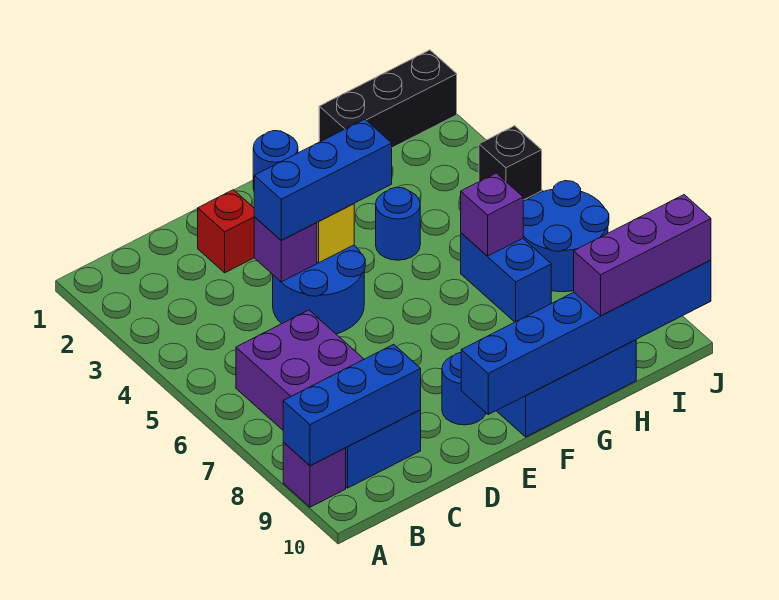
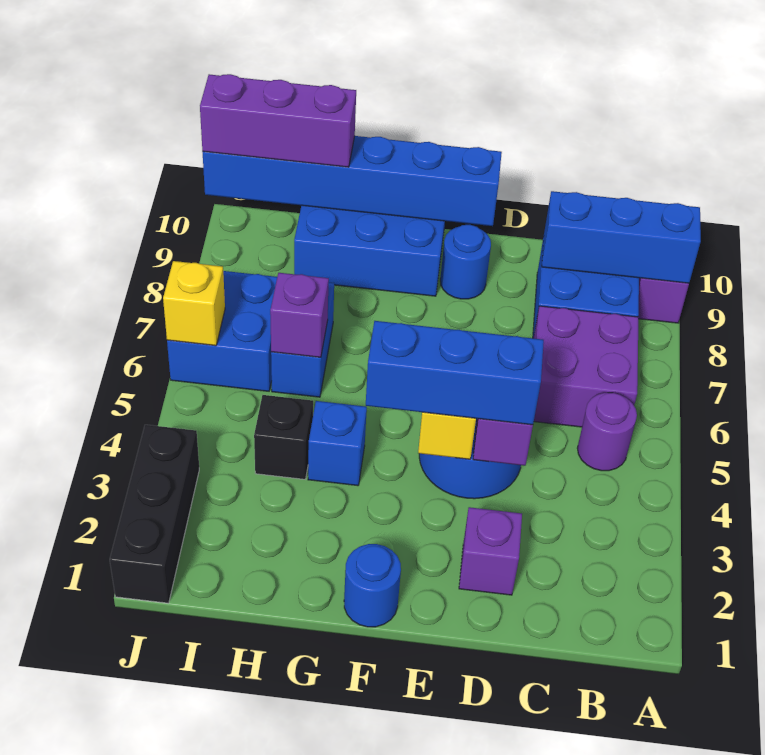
none -> purple 1x1 round brick [577,393,637,471]
red 1x1 brick [198,190,254,273] -> purple 1x1 brick [459,507,522,595]
blue 1x1 round brick [376,187,420,260] -> blue 1x1 brick [308,401,367,486]
black 1x3 brick [319,50,457,148] -> black 1x3 brick turned to [110,425,199,603]
blue 2x2 round brick [523,181,609,292] -> blue 2x2 brick [167,271,277,391]
black 1x1 brick [479,126,542,200] -> black 1x1 brick moved to [254,395,313,479]
none -> yellow 1x1 brick [163,261,225,346]

